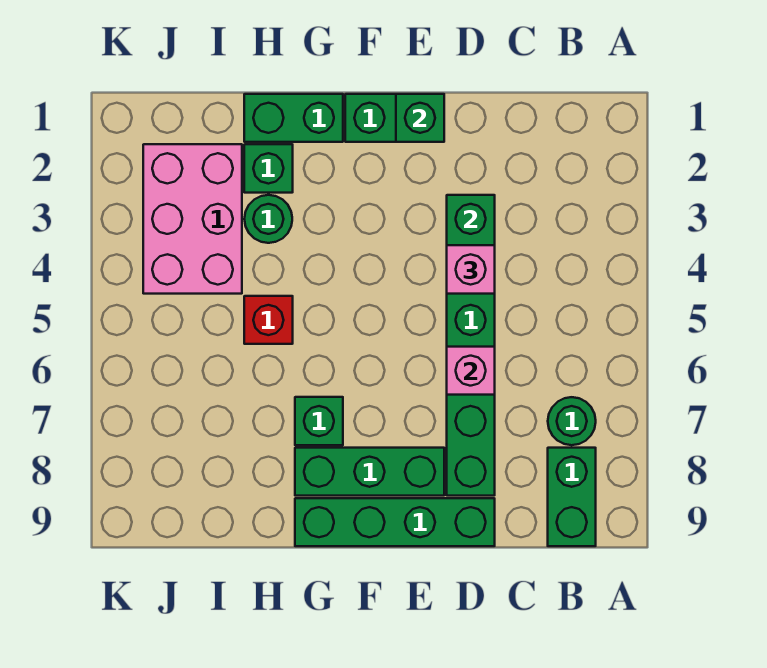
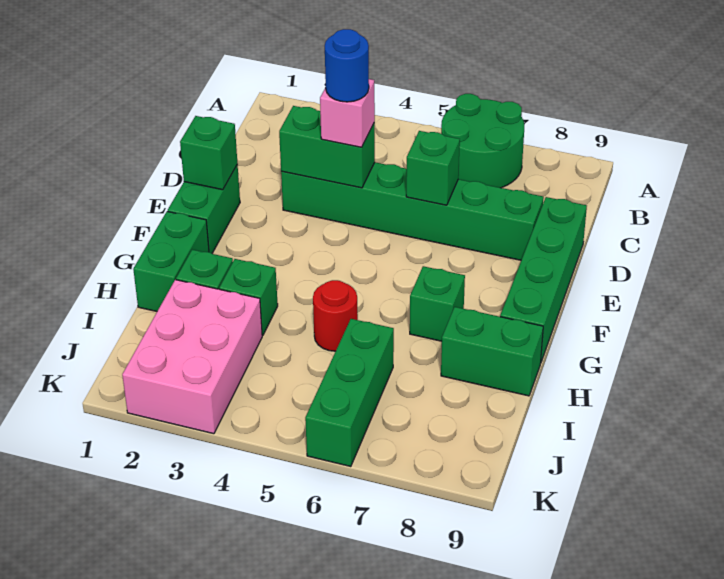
green 1x1 round brick [548,397,596,445] -> green 2x2 round brick [441,94,524,188]
green 1x2 brick [548,448,596,546] -> green 1x2 brick moved to [441,307,543,396]
none -> blue 1x1 round brick [325,29,369,102]
pink 1x1 brick [447,347,495,395] -> green 1x1 brick [406,131,460,205]
green 1x3 brick [295,448,444,496] -> green 1x3 brick moved to [305,319,394,467]
green 1x1 round brick [244,195,292,243] -> green 1x1 brick [219,259,278,336]
red 1x1 brick [244,296,293,344] -> red 1x1 round brick [313,280,358,351]
pink 2x3 brick [143,144,242,294] -> pink 2x3 brick turned to [122,280,262,434]

